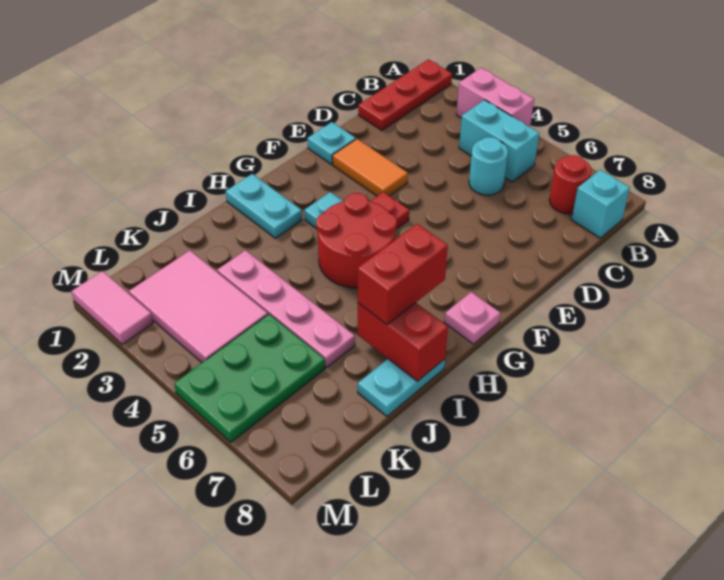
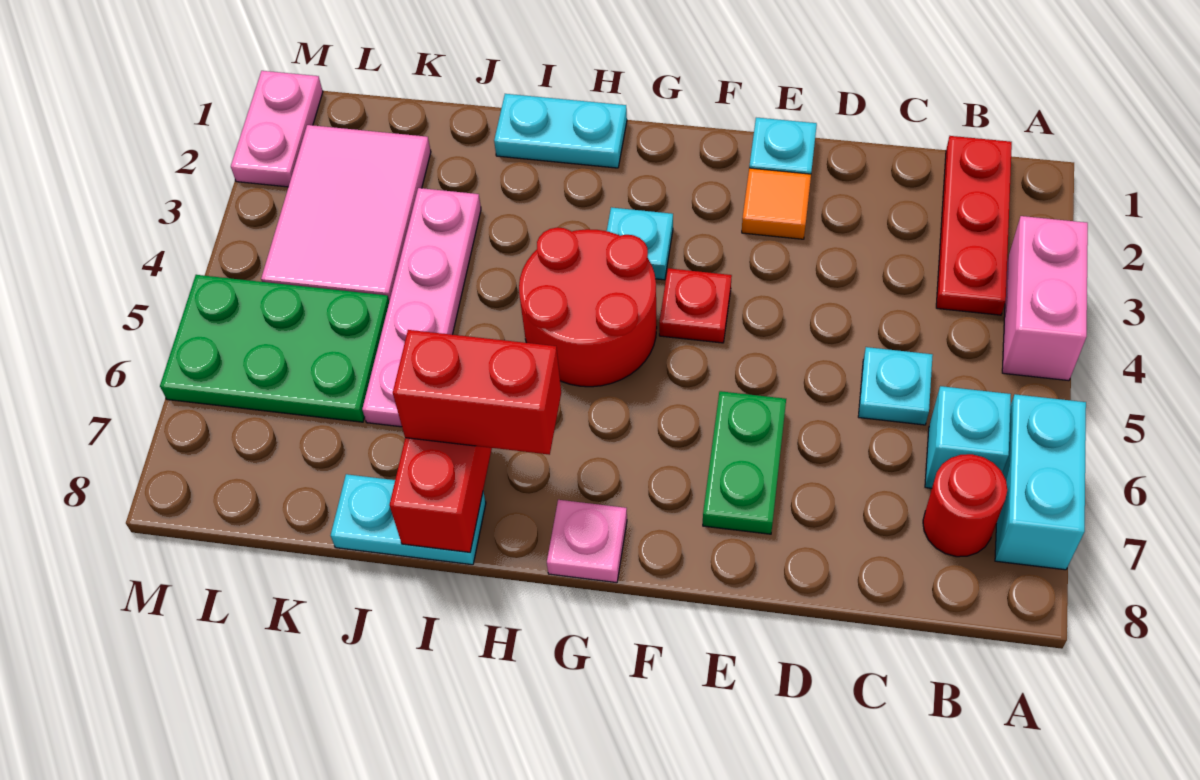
red 1x3 plate [358,59,452,130] -> red 1x3 plate turned to [936,136,1012,315]
cyan 1x2 brick [459,100,539,182] -> cyan 1x2 brick moved to [995,394,1086,570]
cyan 1x1 brick [572,170,630,238] -> cyan 1x1 brick moved to [925,386,1011,488]
cyan 1x1 round brick [469,137,508,195] -> cyan 1x1 plate [858,347,933,425]
orange 1x2 tile [332,139,408,196] -> orange 1x1 tile [742,168,811,239]
none -> green 1x2 plate [703,391,786,534]
cyan 1x2 plate [225,174,302,238] -> cyan 1x2 plate turned to [494,94,627,168]
pink 1x2 tile [72,271,153,344] -> pink 1x2 plate [231,71,323,187]

